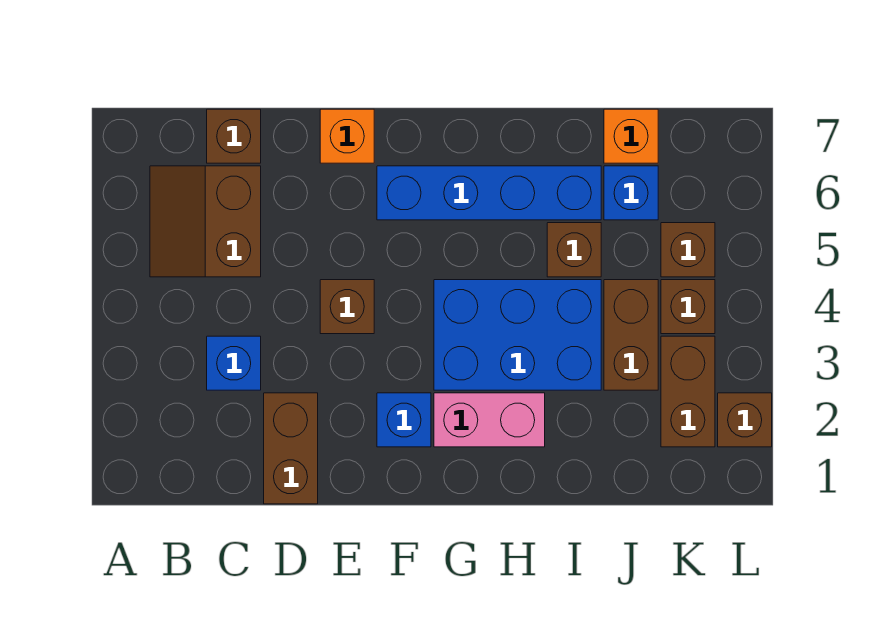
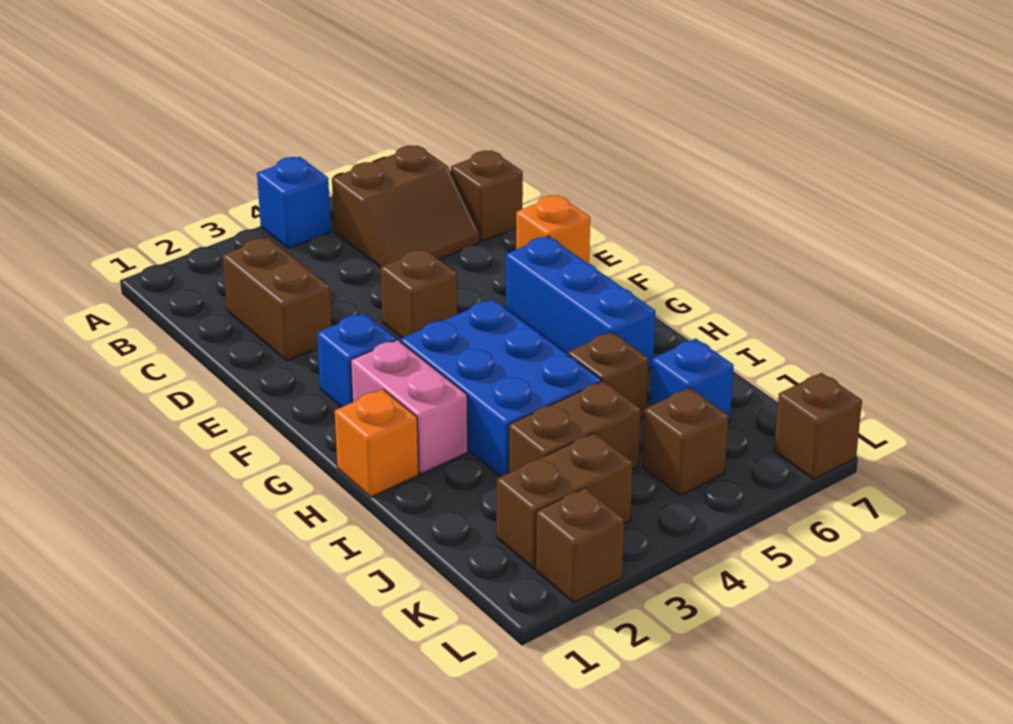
brown 2x2 slope [150,166,261,277] -> brown 2x2 slope turned to [332,145,480,267]
blue 1x1 brick [207,336,261,390] -> blue 1x1 brick moved to [257,157,331,248]
brown 1x2 brick [264,393,318,504] -> brown 1x2 brick turned to [222,238,331,361]
blue 1x4 brick [377,166,601,220] -> blue 1x3 brick [506,236,655,369]
orange 1x1 brick [604,109,658,163] -> orange 1x1 brick moved to [335,389,419,497]
brown 1x1 brick [661,280,715,334] -> brown 1x1 brick moved to [774,373,862,479]

